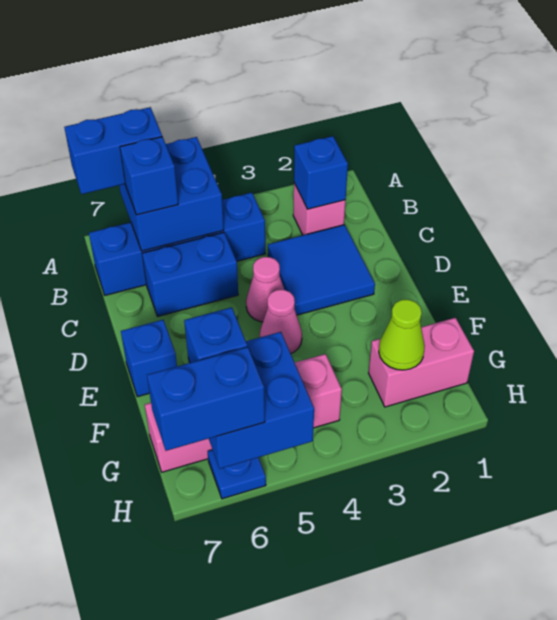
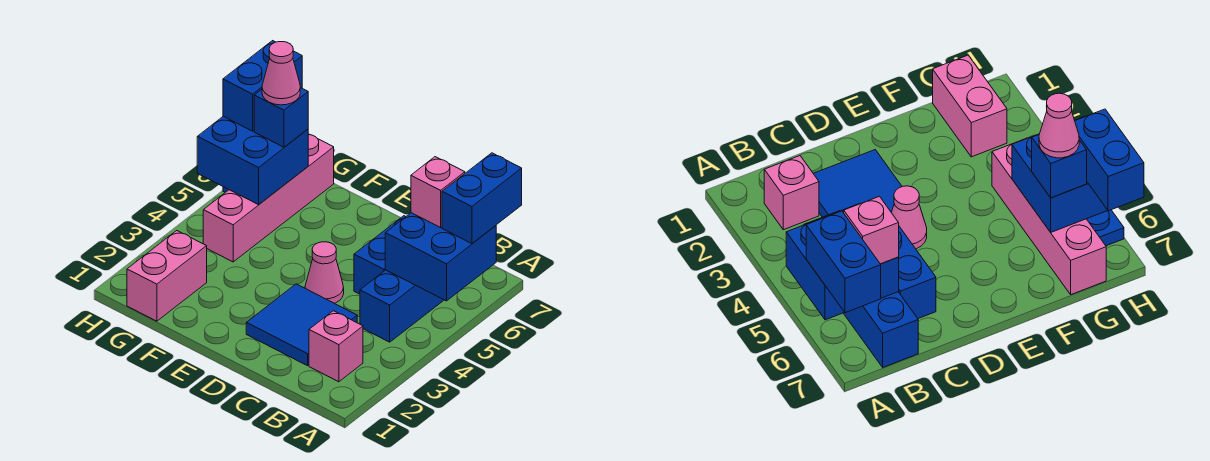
blue 1x1 brick [294,136,348,209] -> none
blue 1x1 brick [120,137,178,215] -> pink 1x1 brick [411,157,465,228]
pink 1x1 cone [260,290,302,353] -> pink 1x1 cone moved to [262,42,300,105]
blue 1x1 brick [121,320,177,397] -> none
lime 1x1 cone [379,299,425,370] -> none

